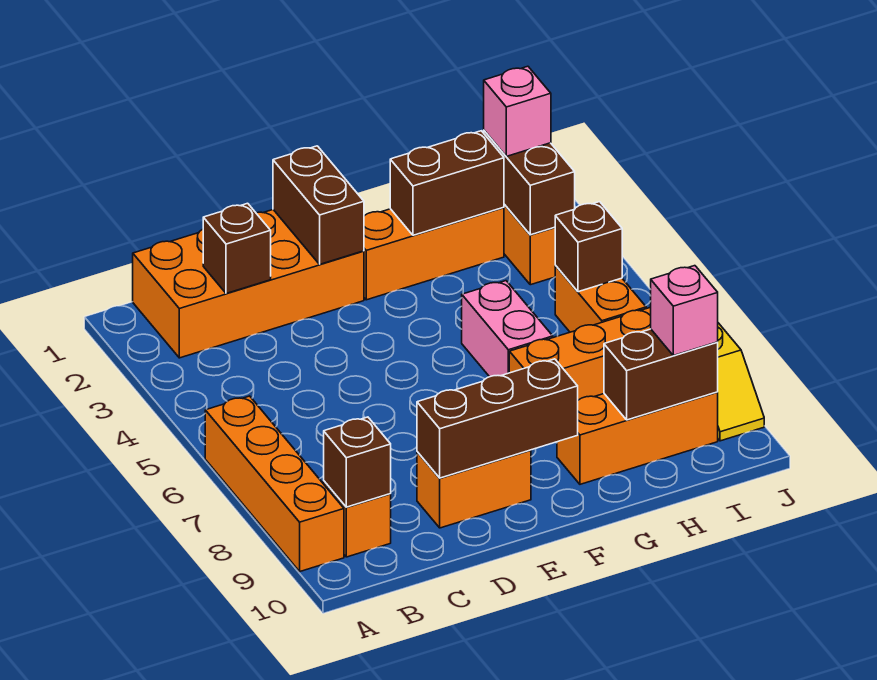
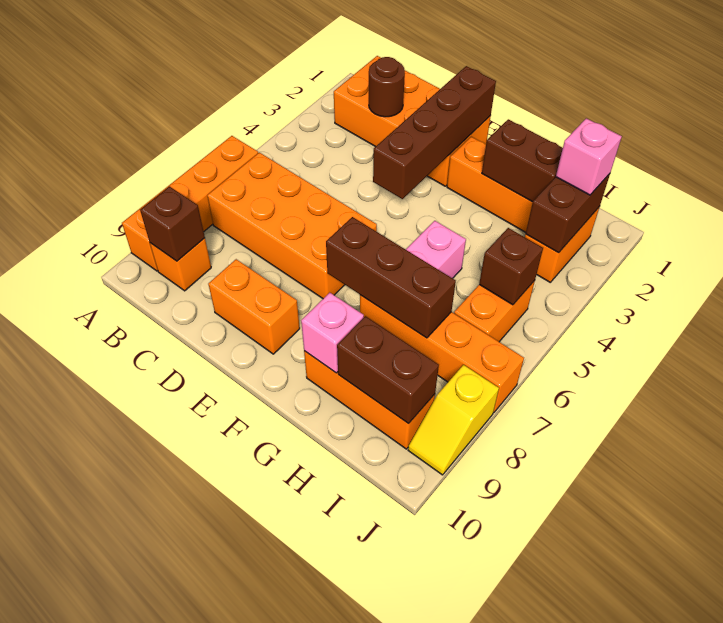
none -> orange 2x4 brick [207,153,377,299]
brown 1x1 brick [203,203,271,293] -> brown 1x1 round brick [369,57,405,117]
brown 1x3 brick [417,359,578,478] -> brown 1x3 brick moved to [326,217,456,338]
brown 1x2 brick [273,146,364,264] -> brown 1x4 brick [373,66,496,199]
pink 1x1 brick [651,266,718,356] -> pink 1x1 brick moved to [301,293,364,373]

